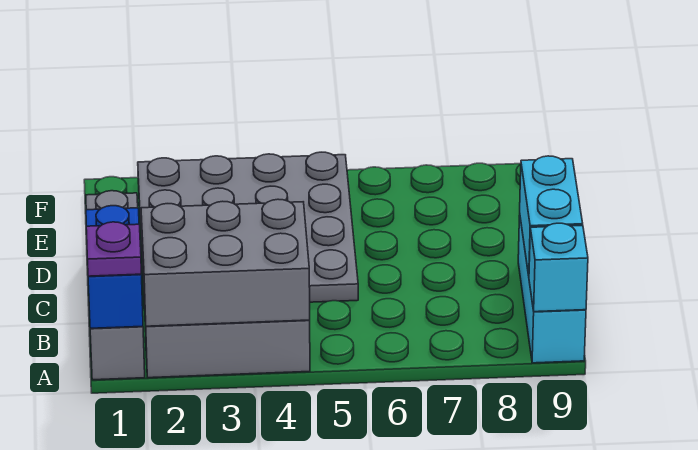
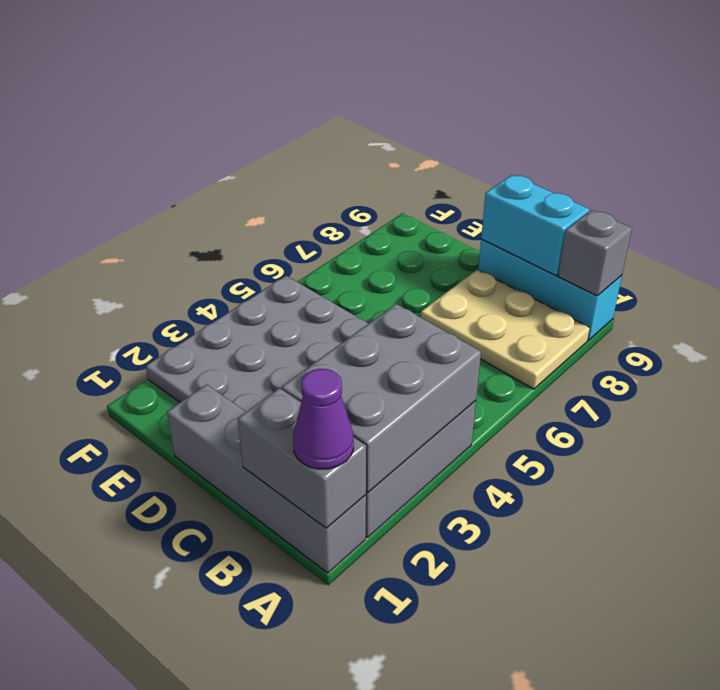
blue 1x2 brick [86,206,143,328] -> grey 1x2 brick [238,388,366,528]
purple 1x1 plate [86,222,141,276] -> purple 1x1 cone [293,369,354,469]
none -> tan 2x3 plate [421,270,590,389]
cyan 1x1 brick [529,223,588,312] -> grey 1x1 brick [558,210,632,296]

